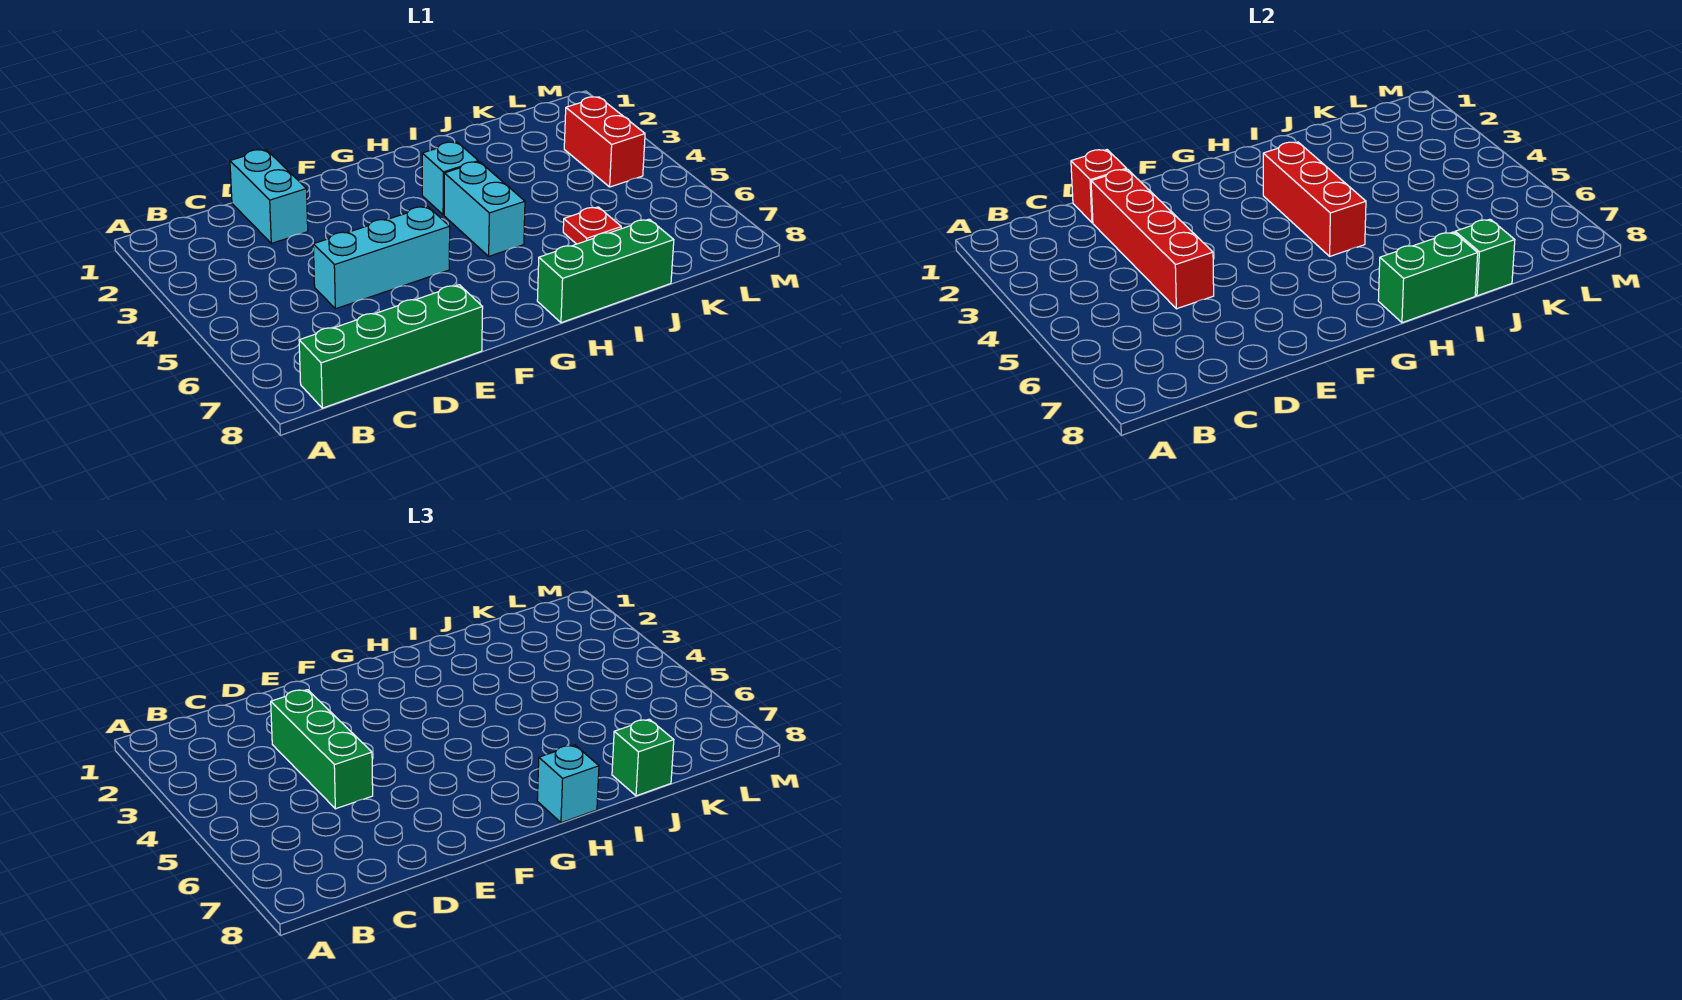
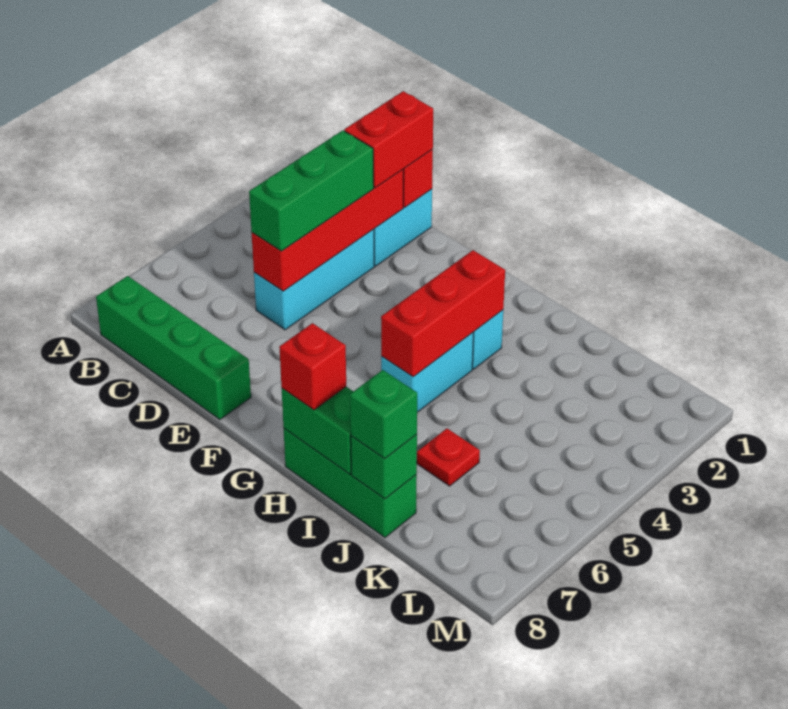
cyan 1x3 brick [313,206,450,309] -> cyan 1x3 brick turned to [254,229,374,330]
cyan 1x1 brick [537,745,599,823] -> red 1x1 brick [279,323,346,410]
red 1x2 brick [564,97,645,187] -> red 1x2 brick moved to [344,91,433,188]

